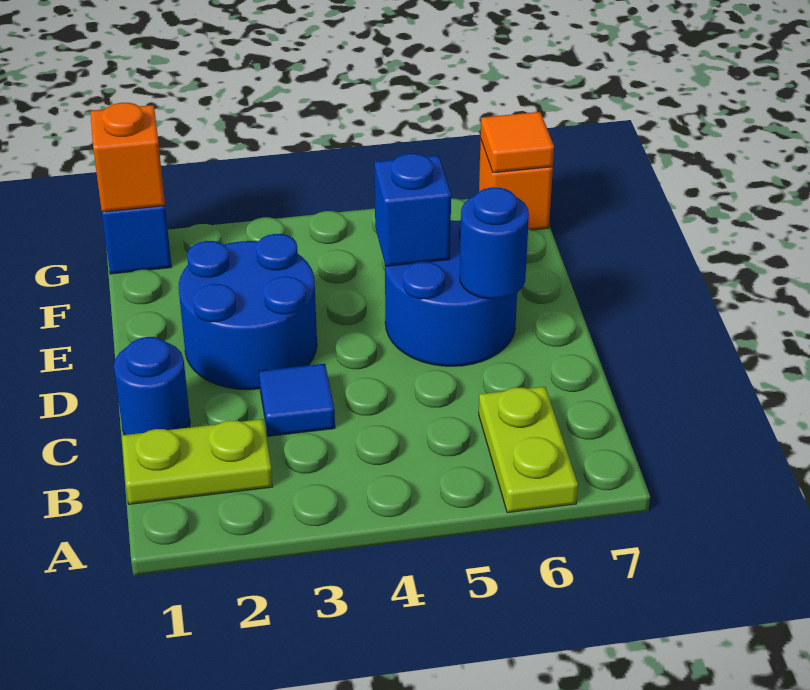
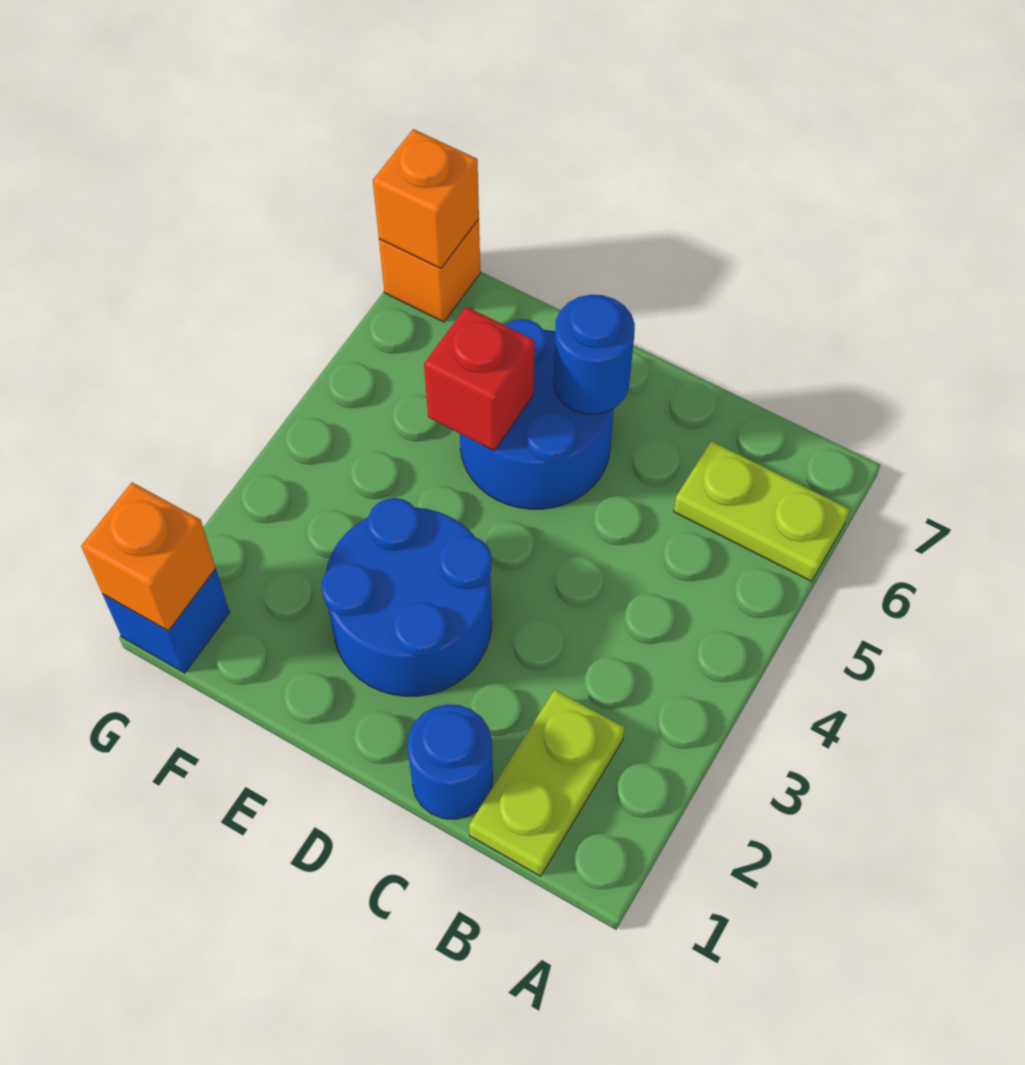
blue 1x1 tile [259,364,335,436] -> none
blue 1x1 brick [374,154,451,266] -> red 1x1 brick [424,307,535,451]
orange 1x1 tile [481,112,554,173] -> orange 1x1 brick [373,129,479,269]

